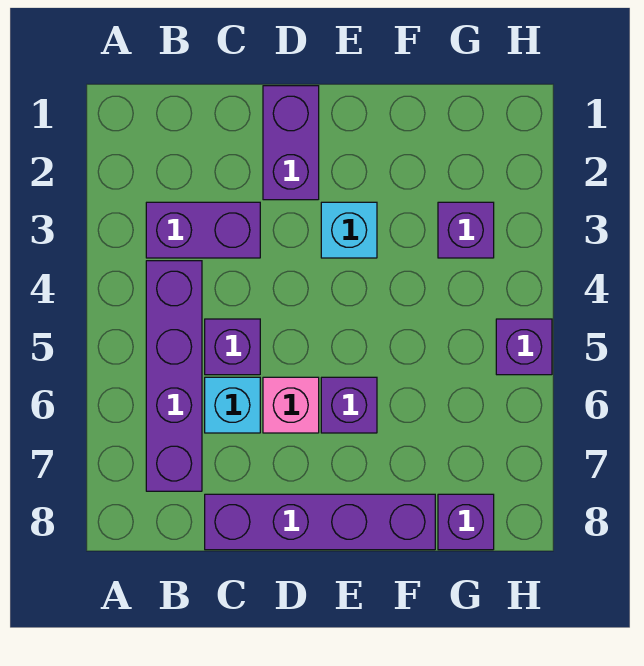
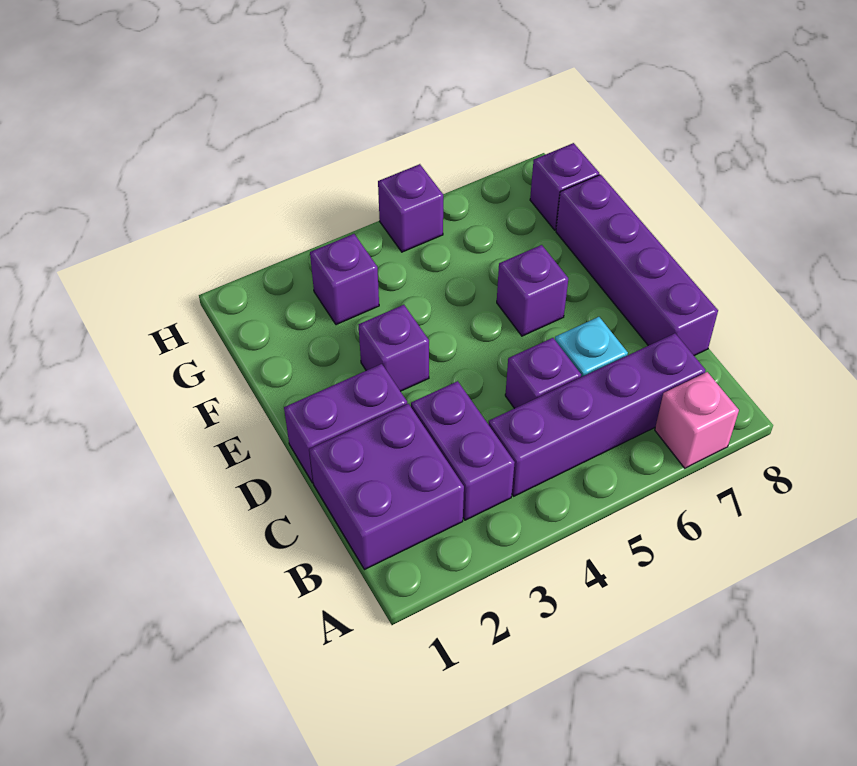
none -> purple 2x2 brick [309,404,464,570]
pink 1x1 brick [263,377,319,433] -> pink 1x1 brick moved to [655,372,739,468]
cyan 1x1 brick [321,202,377,258] -> purple 1x1 brick [359,305,429,391]

